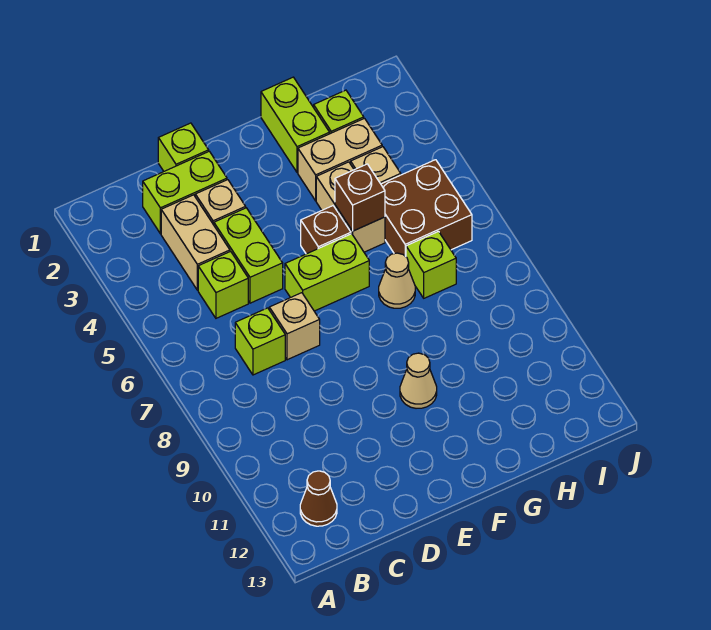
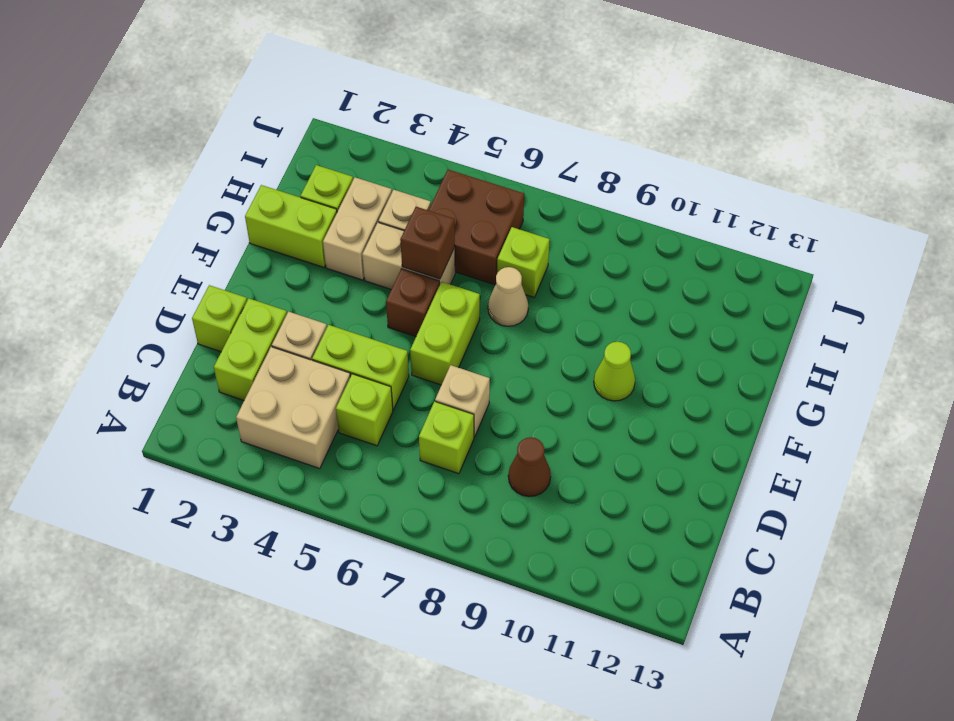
brown 1x1 cone [300,471,337,526] -> brown 1x1 cone moved to [508,437,551,497]
tan 1x2 brick [161,195,230,290] -> tan 2x2 brick [236,347,350,469]
tan 1x1 cone [400,353,437,408] -> lime 1x1 cone [594,342,635,401]

